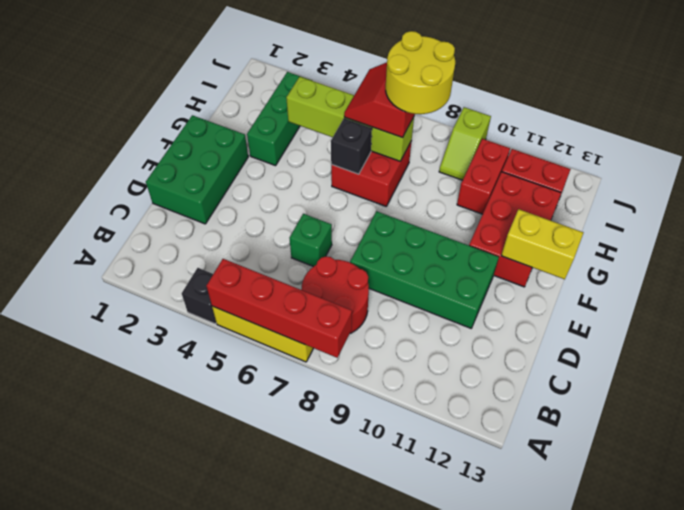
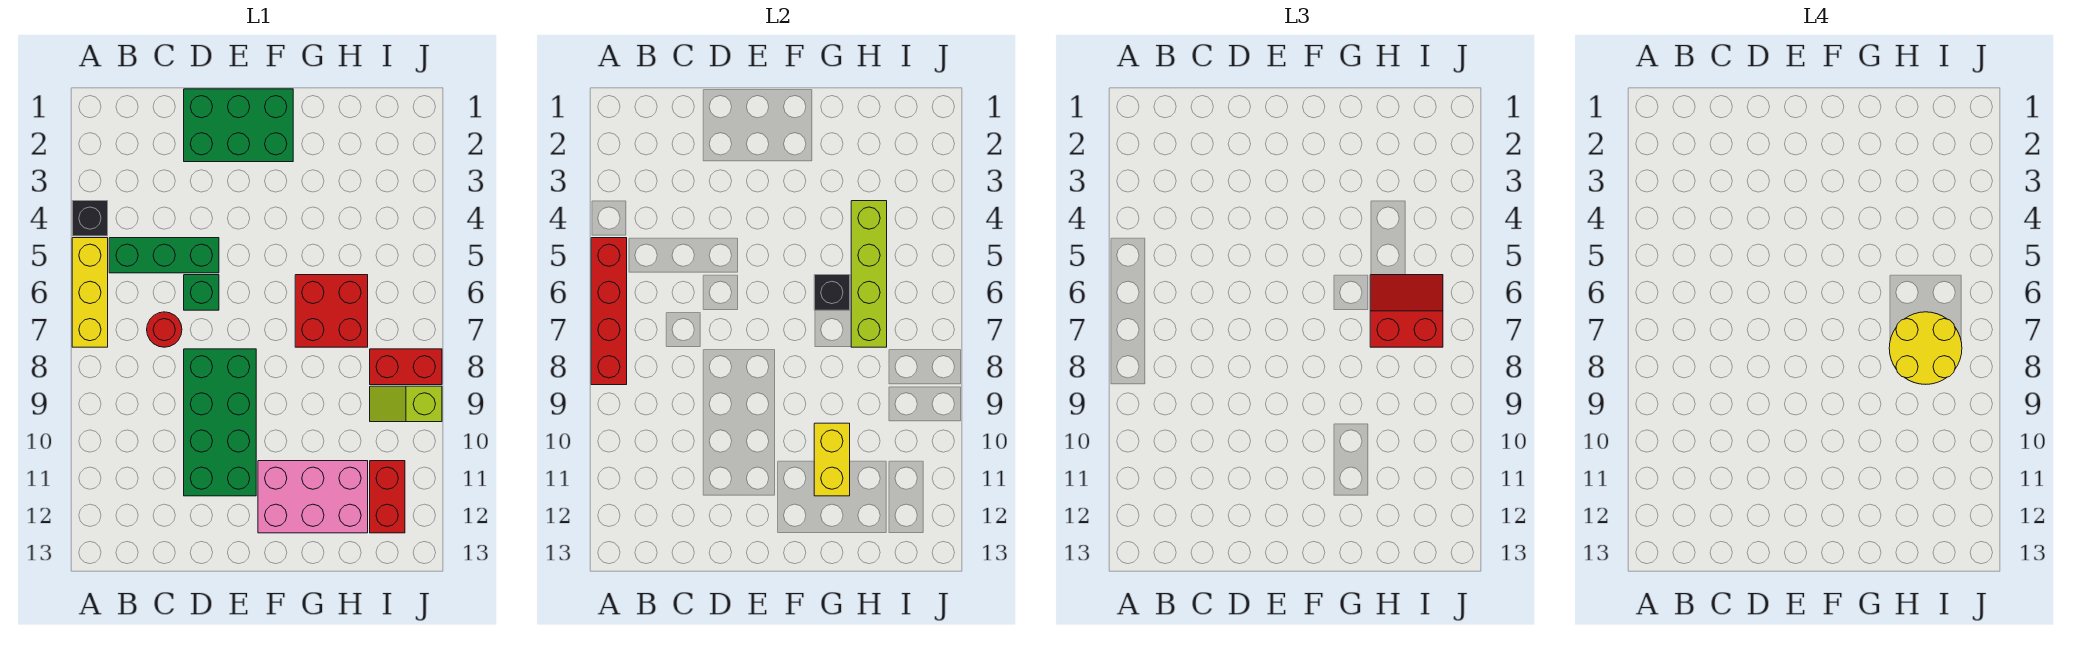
red 2x2 round brick [301,256,369,333] -> red 1x1 round brick [147,312,182,347]
red 2x3 brick [469,172,561,287] -> pink 2x3 brick [258,461,368,533]
yellow 1x2 brick [501,209,583,280] -> yellow 1x2 brick moved to [814,423,850,496]
green 1x3 brick [247,72,312,166] -> green 1x3 brick moved to [109,238,219,273]
red 1x2 brick [457,139,510,214] -> red 1x2 brick moved to [370,349,442,385]

